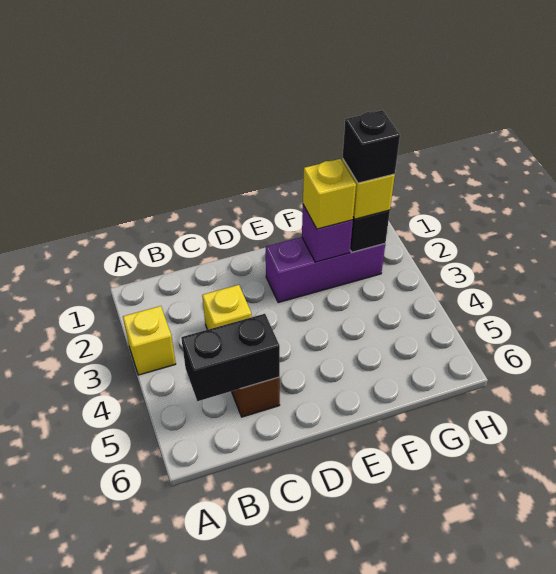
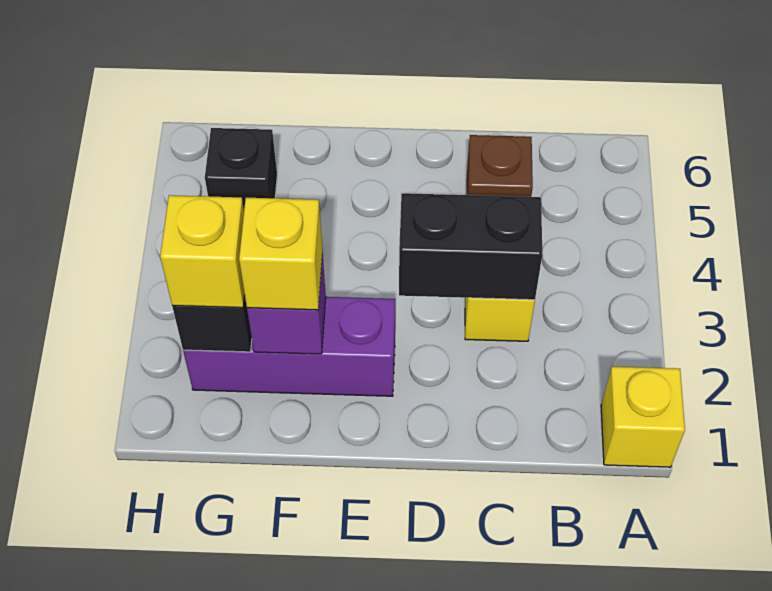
yellow 1x1 brick [123,306,176,375] -> yellow 1x1 brick moved to [601,367,685,467]
black 1x2 brick [181,314,280,401] -> black 1x2 brick moved to [399,193,542,300]
black 1x1 brick [343,110,400,183] -> black 1x1 brick moved to [205,128,277,208]

